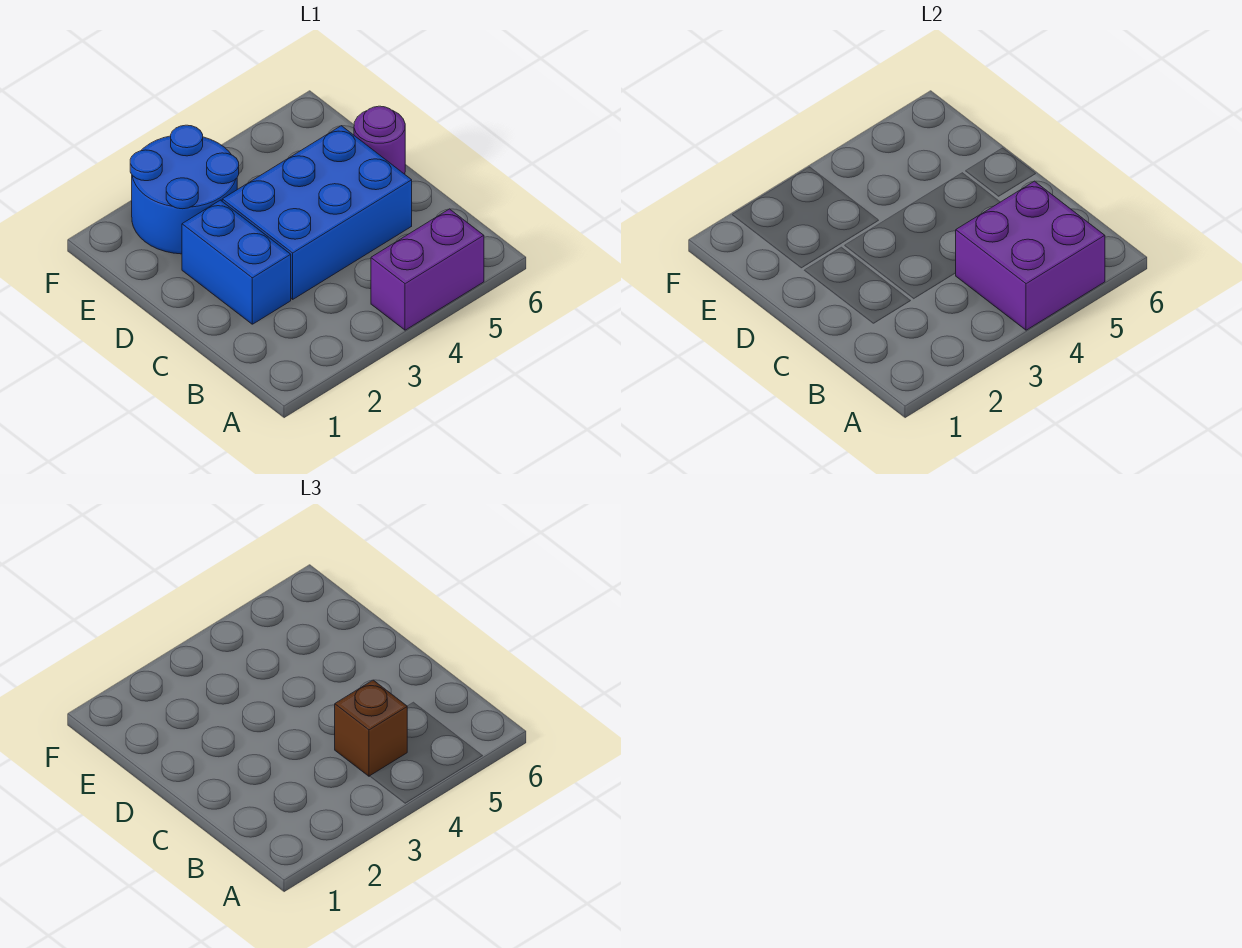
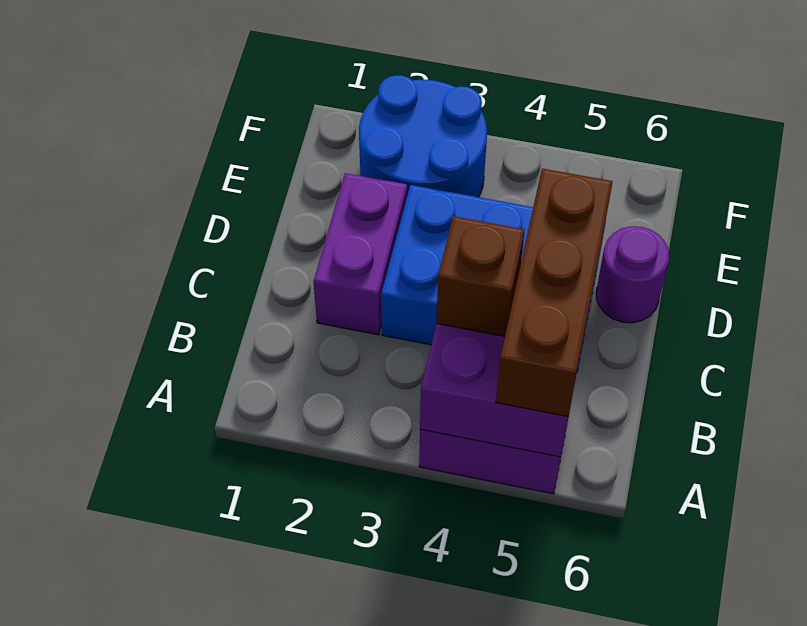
none -> brown 1x3 brick [496,169,613,416]
blue 1x2 brick [182,200,291,324] -> purple 1x2 brick [314,173,407,335]

